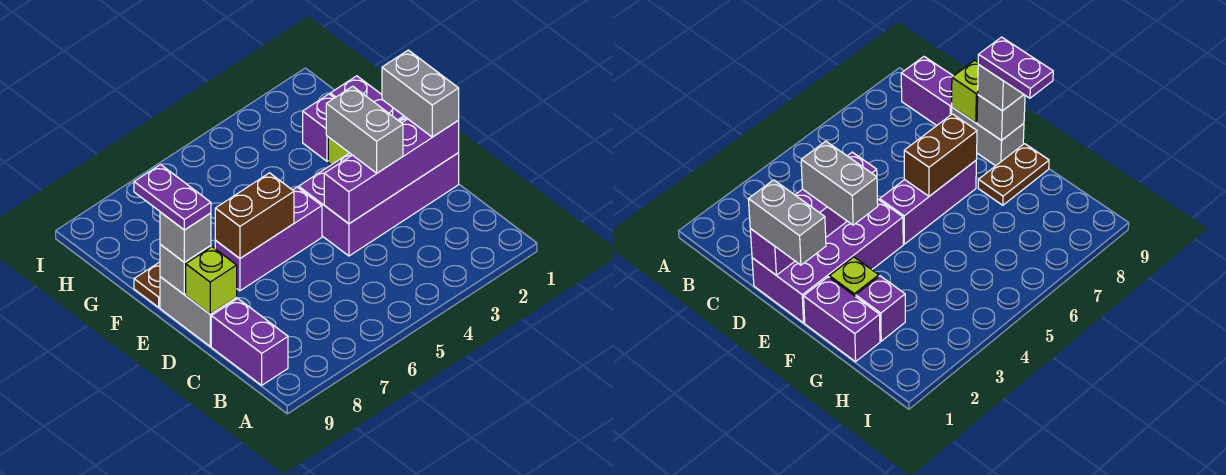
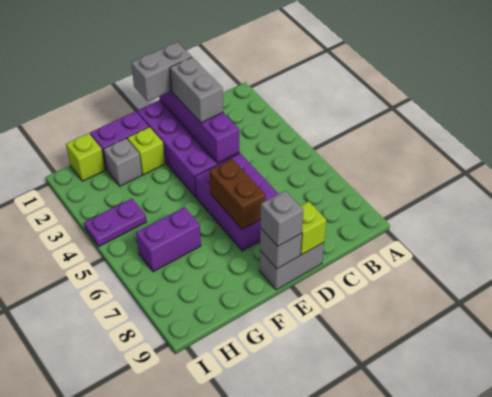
purple 1x2 brick [211,299,288,385] -> purple 1x2 brick moved to [136,207,201,272]
grey 1x2 brick [326,86,403,173] -> grey 1x2 brick turned to [170,57,223,123]
purple 1x3 brick [215,187,322,291] -> purple 2x3 brick [195,153,278,251]
purple 1x2 plate [134,165,211,230] -> purple 1x2 plate moved to [84,199,147,247]
brown 1x2 plate [134,262,160,307] -> none
purple 1x1 brick [303,94,334,161] -> grey 1x1 brick [103,138,142,186]
none -> lime 1x1 brick [66,133,105,181]

